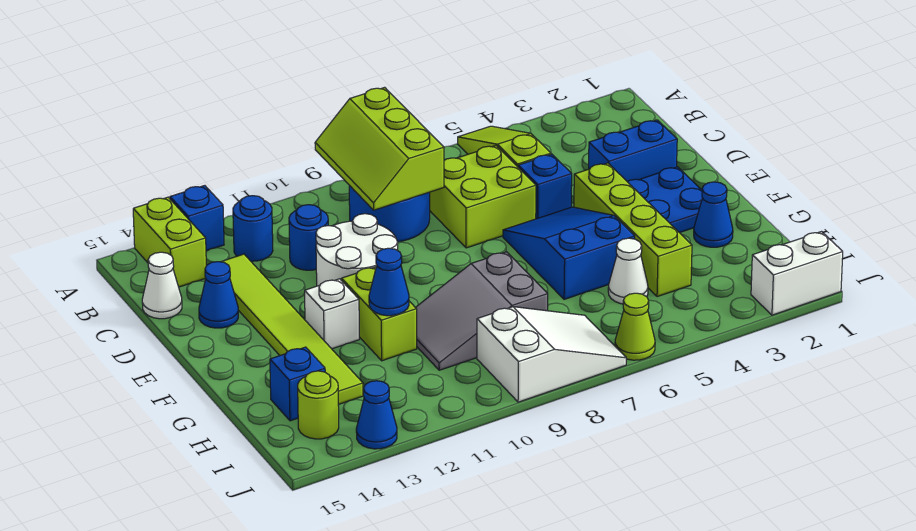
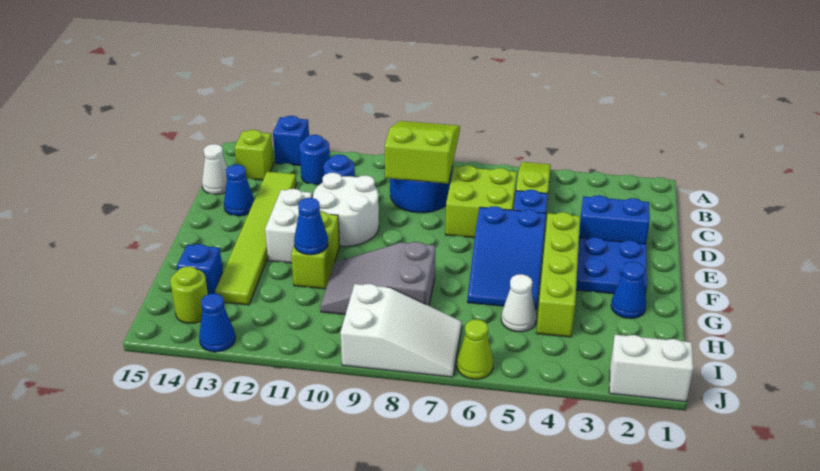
lime 2x3 slope [315,87,444,210] -> lime 2x3 slope turned to [385,121,460,183]
lime 1x2 brick [133,197,206,287] -> lime 1x1 brick [235,130,274,180]
blue 2x3 slope [503,207,635,299] -> blue 2x3 slope turned to [467,206,546,309]
white 1x1 brick [305,279,359,349] -> white 1x2 brick [265,189,312,263]

